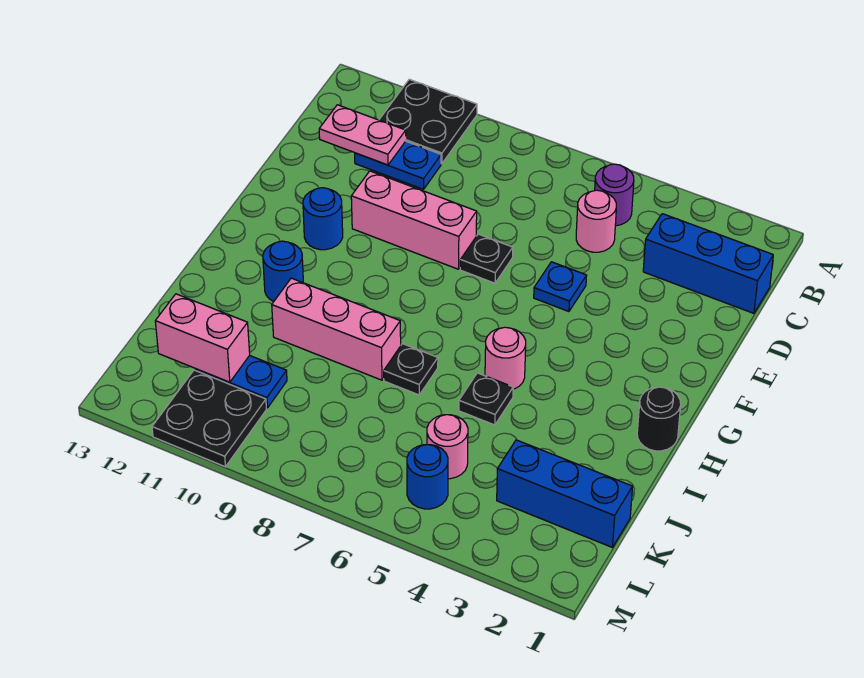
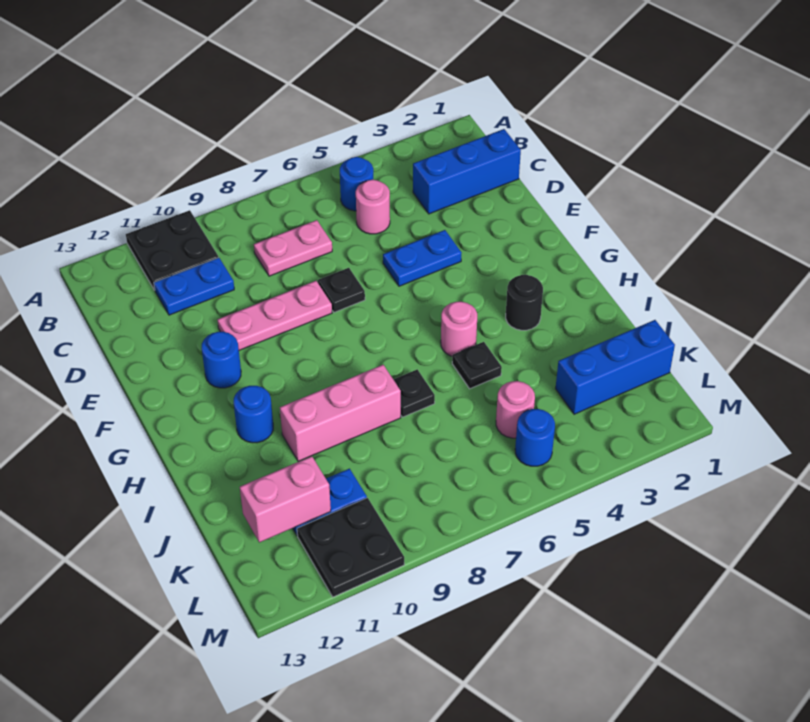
purple 1x1 round brick [595,164,634,226] -> blue 1x1 round brick [340,157,373,211]
pink 1x2 plate [319,105,406,165] -> pink 1x2 plate moved to [254,220,332,276]
blue 1x1 plate [534,262,587,312] -> blue 1x2 plate [383,230,461,286]
pink 1x3 brick [351,171,477,269] -> pink 1x3 plate [217,281,332,350]
black 1x1 round brick [637,387,681,451] -> black 1x1 round brick moved to [506,275,543,330]

